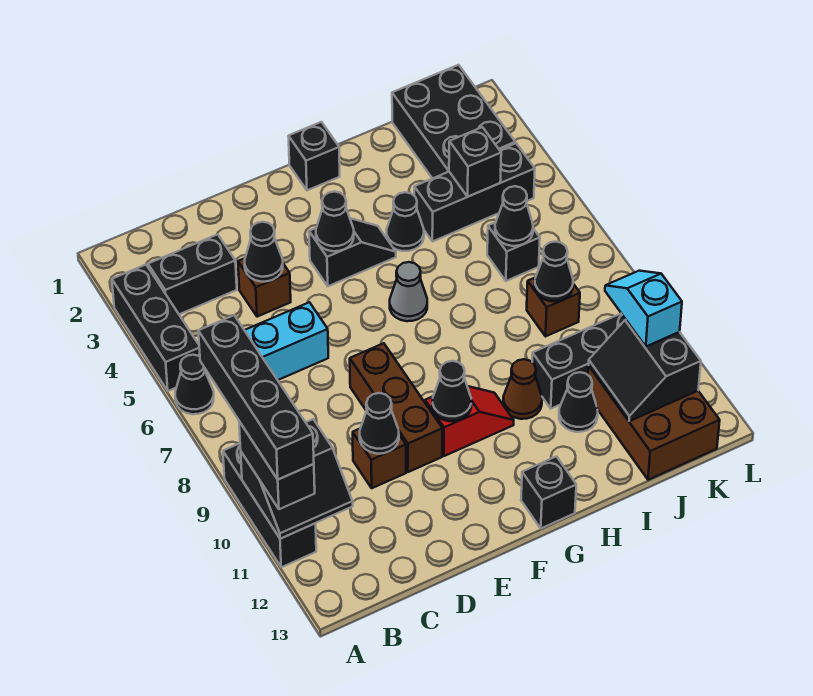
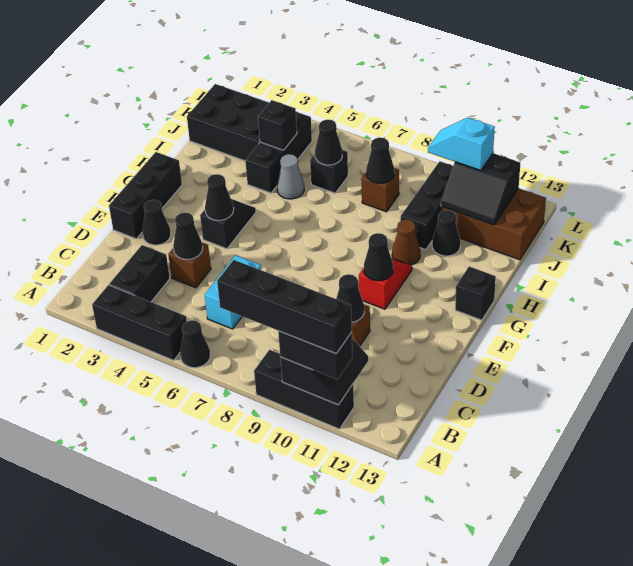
brown 1x3 brick [350,343,442,472] -> none
black 1x1 brick [289,122,340,190] -> black 1x3 brick [109,152,182,239]
grey 1x1 cone [390,262,427,321] -> grey 1x1 cone moved to [277,154,304,199]
black 1x1 cone [387,192,424,251] -> black 1x1 cone moved to [142,200,171,245]

